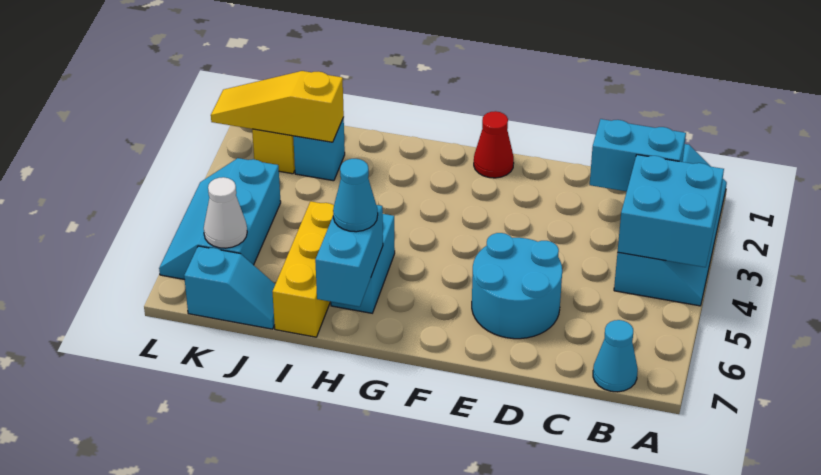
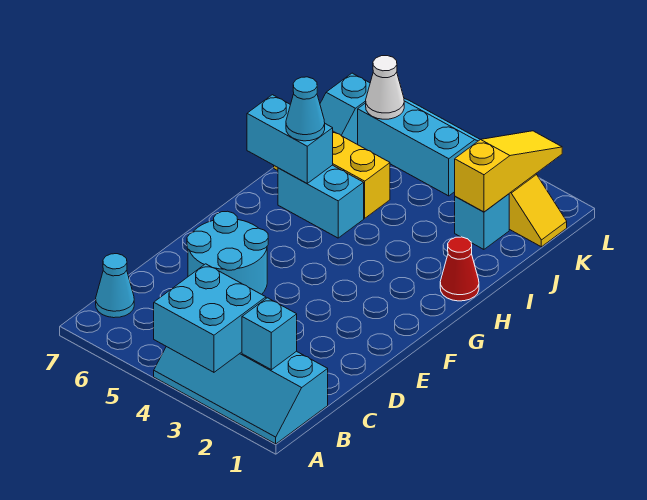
cyan 1x2 brick [590,119,686,191] -> cyan 1x1 brick [242,298,297,370]
red 1x1 cone [474,111,514,178] -> red 1x1 cone moved to [440,237,479,301]

